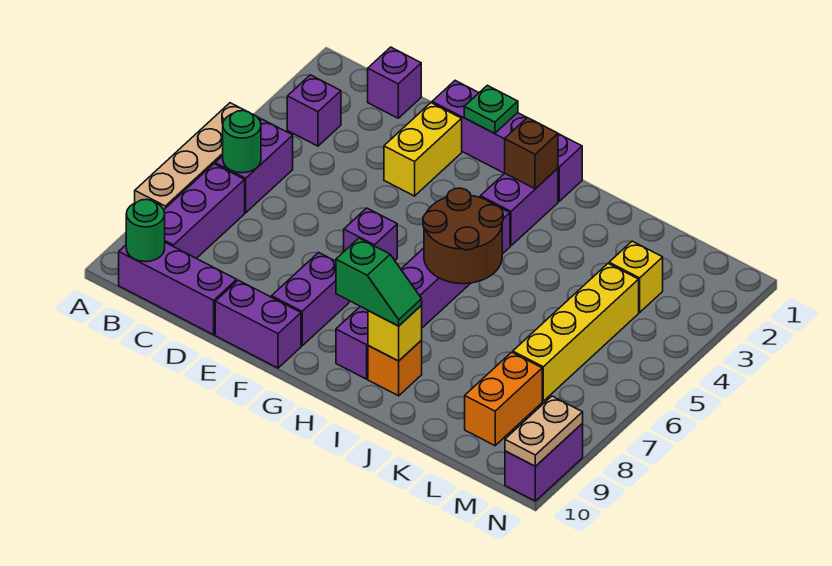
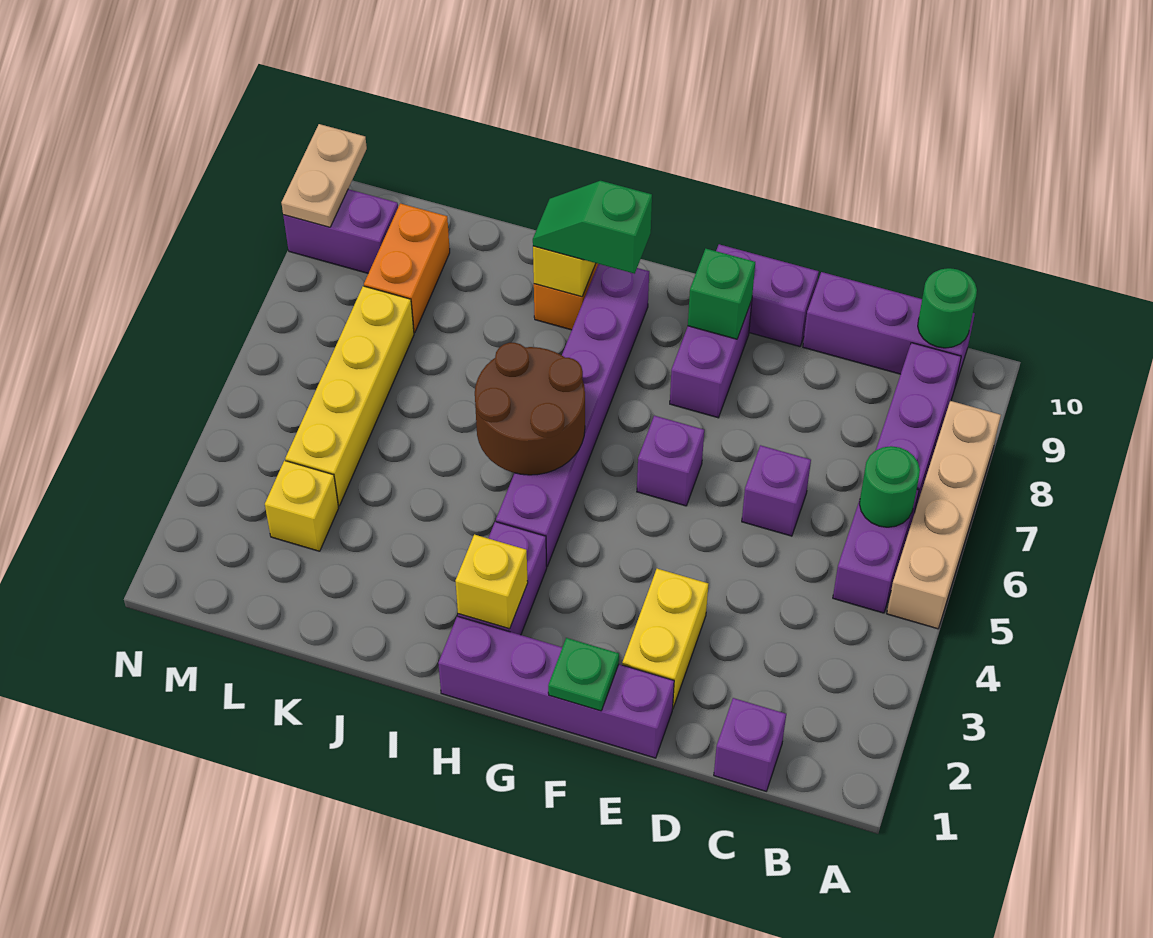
purple 1x1 brick [287,75,341,146] -> purple 1x1 brick moved to [742,445,811,536]
none -> green 1x1 brick [688,249,755,339]
brown 1x1 brick [505,118,558,189] -> yellow 1x1 brick [456,534,528,629]
purple 1x2 brick [505,424,583,501] -> purple 1x2 brick turned to [283,189,398,273]

